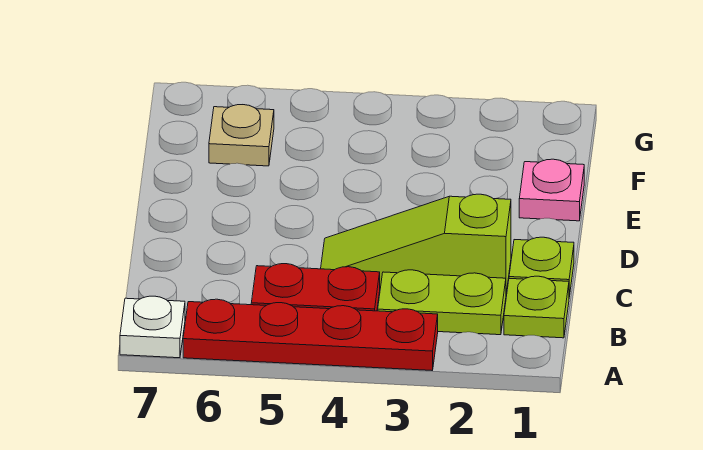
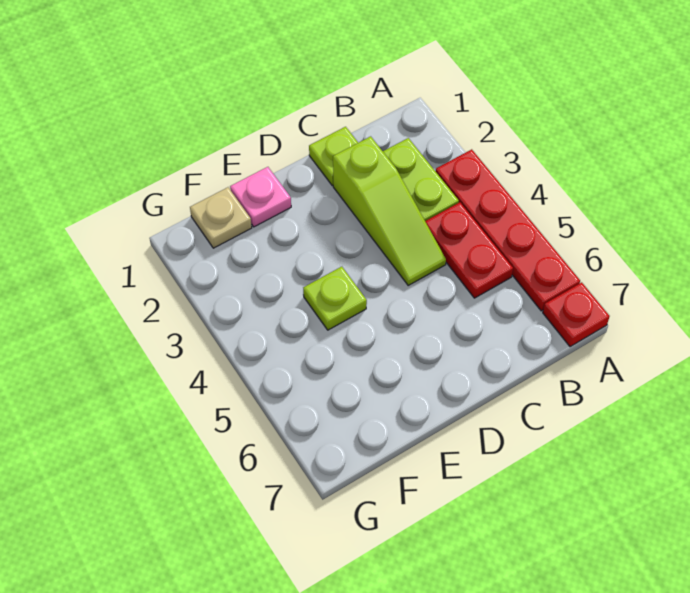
white 1x1 plate [120,296,185,358] -> red 1x1 plate [543,282,610,347]
lime 1x1 plate [504,276,569,338] -> lime 1x1 plate moved to [303,267,367,330]
tan 1x1 plate [209,105,274,166] -> tan 1x1 plate moved to [190,187,252,248]

